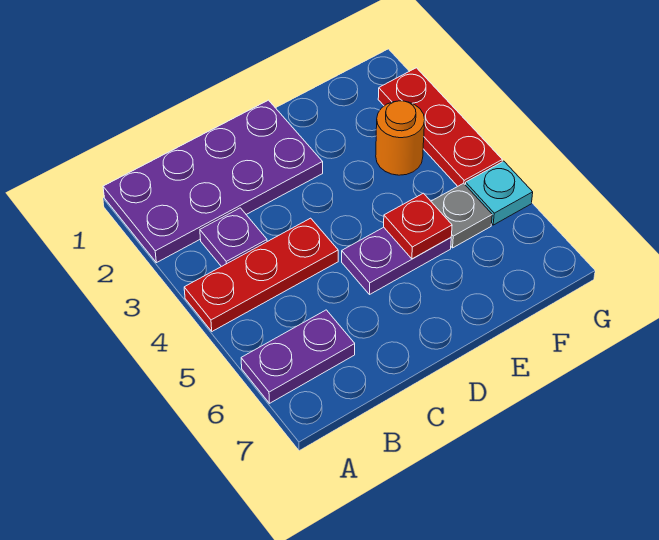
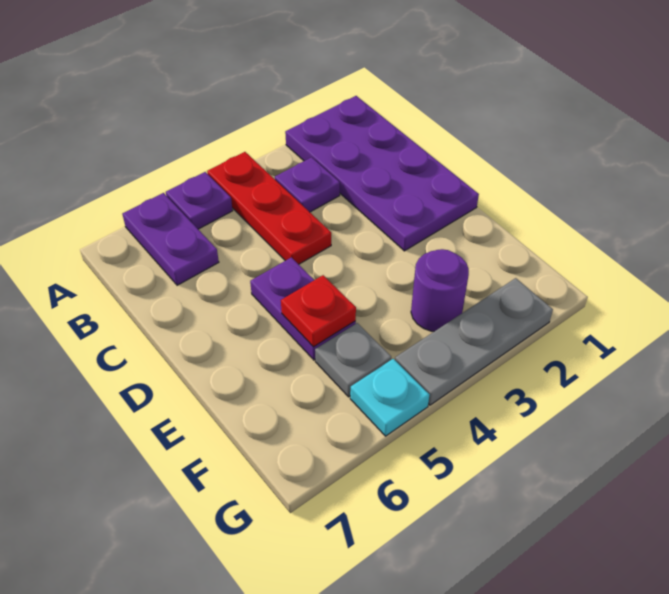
none -> purple 1x1 plate [166,172,233,229]
orange 1x1 round brick [376,101,425,175] -> purple 1x1 round brick [411,249,469,331]
red 1x3 plate [378,68,502,186] -> grey 1x3 plate [395,278,553,405]

